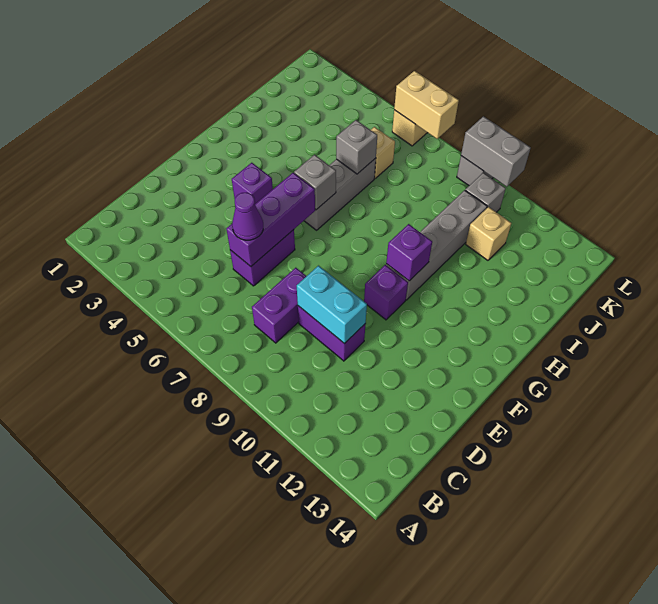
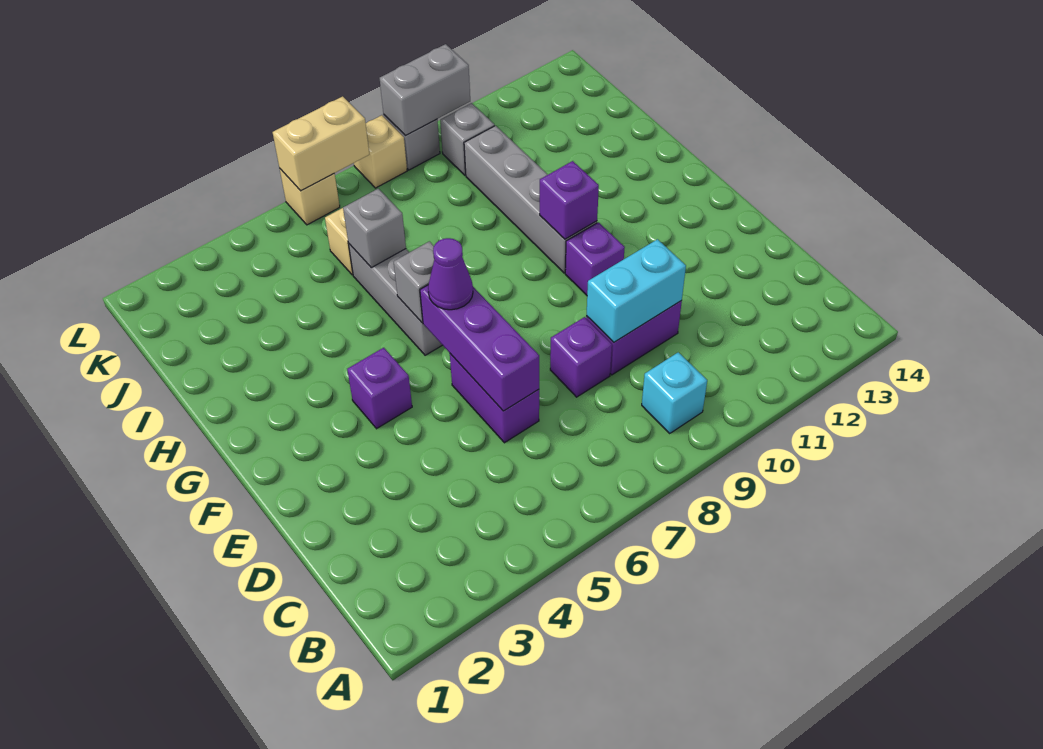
none -> cyan 1x1 brick [642,352,707,433]
purple 1x2 brick [252,268,306,343] -> purple 1x1 brick [550,317,612,397]
purple 1x1 cone [232,193,263,240] -> purple 1x1 cone moved to [428,238,473,310]
tan 1x1 brick [466,207,511,260] -> tan 1x1 brick moved to [354,115,407,188]

